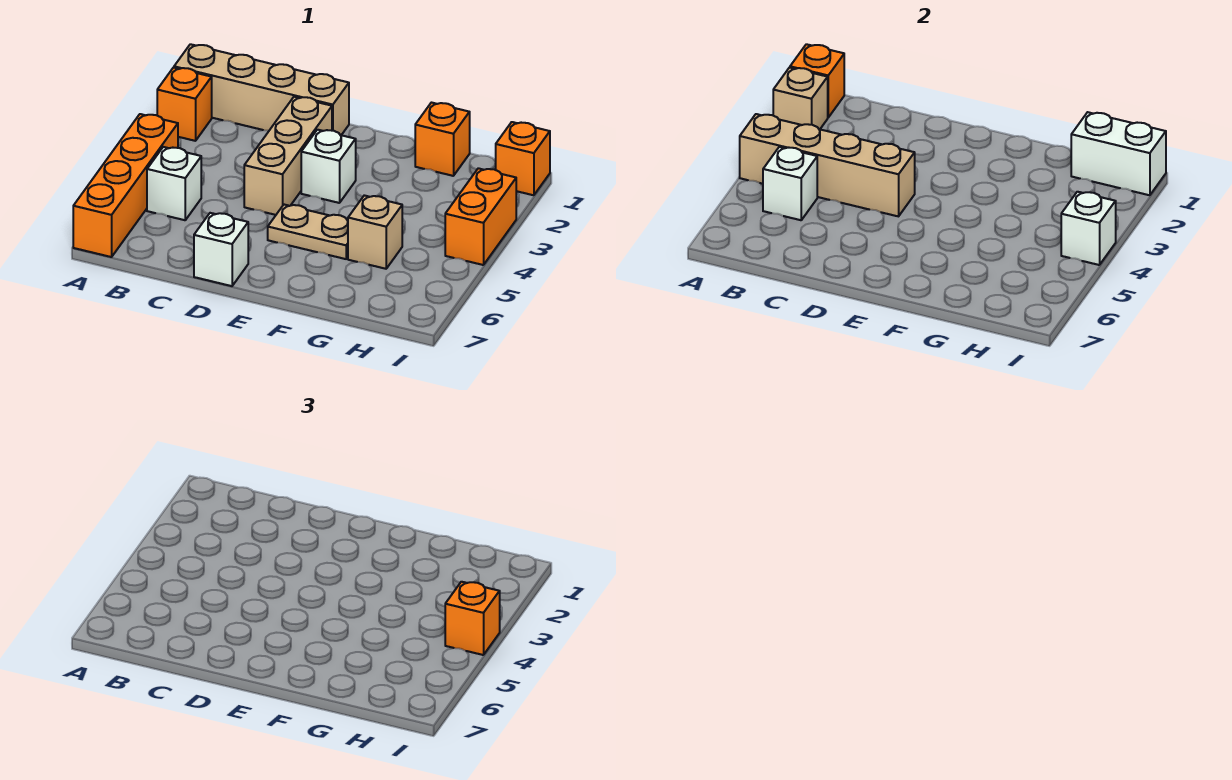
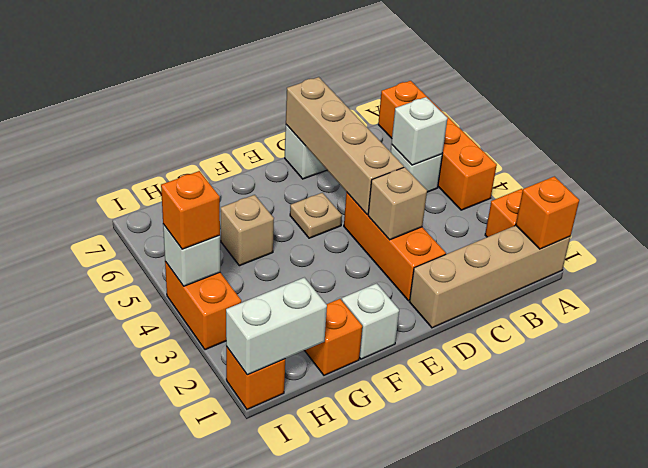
tan 1x1 brick [773,68,828,129] -> tan 1x1 brick moved to [368,167,427,240]
tan 1x4 brick [740,114,915,216] -> tan 1x4 brick turned to [286,77,404,215]
tan 1x3 brick [244,97,332,215] -> orange 1x3 brick [344,192,446,301]
white 1x1 brick [301,130,356,203] -> white 1x1 brick moved to [342,283,399,359]
tan 1x2 plate [268,205,348,259] -> tan 1x1 plate [290,193,342,238]

